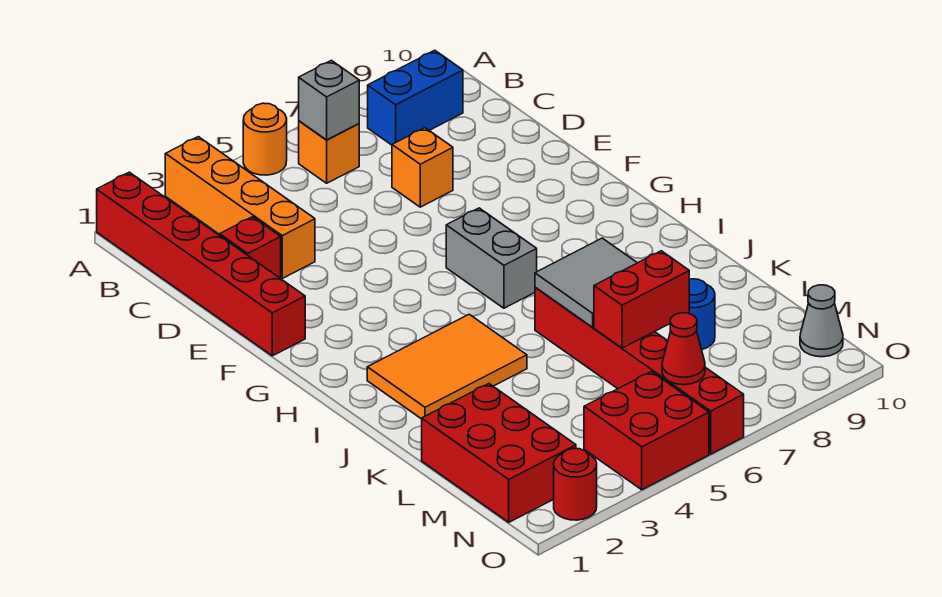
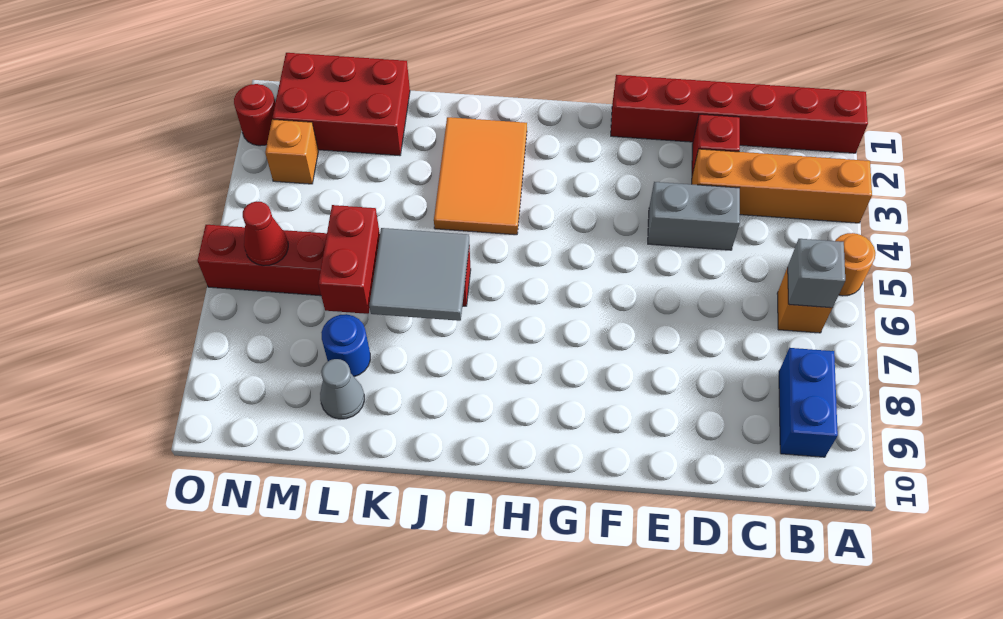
orange 1x1 brick [392,128,453,207] -> orange 1x1 brick moved to [265,119,318,184]
grey 1x2 brick [446,208,537,308] -> grey 1x2 brick moved to [648,182,740,250]
red 2x2 brick [584,372,709,490] -> none
grey 1x1 cone [800,285,843,357] -> grey 1x1 cone moved to [320,359,364,419]

